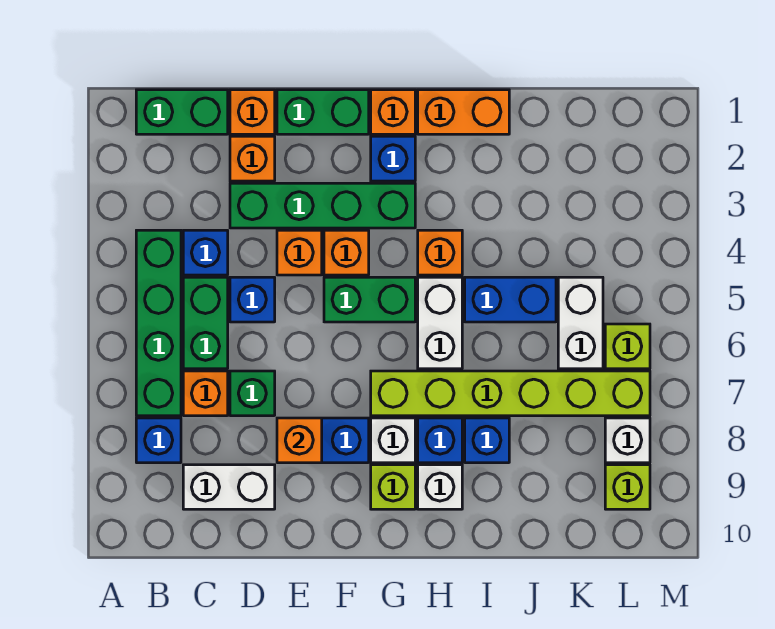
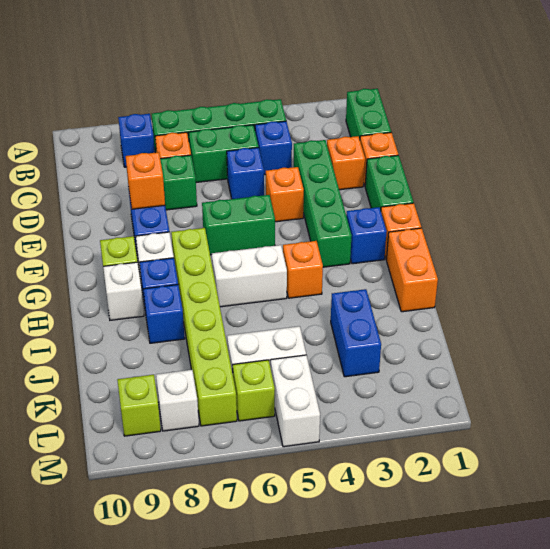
white 1x2 brick [183,465,275,509] -> white 1x2 brick moved to [271,355,320,447]
orange 1x1 brick [324,230,369,275] -> none
green 1x2 brick [324,277,415,322] -> green 1x2 brick turned to [202,195,275,255]
blue 1x2 brick [465,277,556,322] -> blue 1x2 brick moved to [331,289,381,377]

